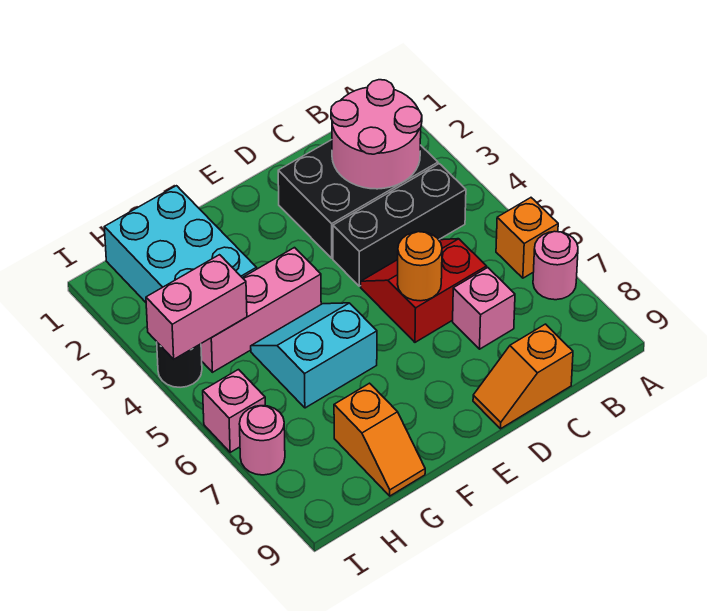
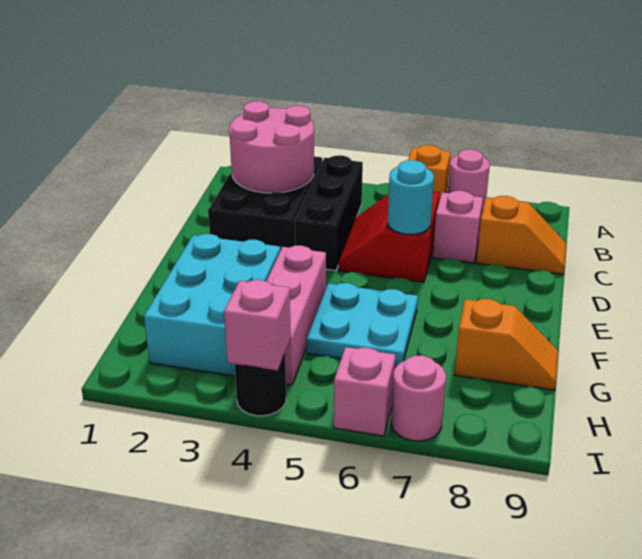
orange 1x2 slope [473,324,573,429] -> orange 1x2 slope turned to [476,196,566,274]
orange 1x1 round brick [398,232,442,301] -> cyan 1x1 round brick [388,160,434,235]
cyan 2x2 slope [251,303,377,408] -> cyan 2x2 plate [307,283,418,367]
cyan 2x3 brick [104,186,257,302] -> cyan 2x3 brick turned to [144,234,280,376]
pink 1x2 brick [146,255,247,359] -> pink 1x1 brick [224,280,291,371]

